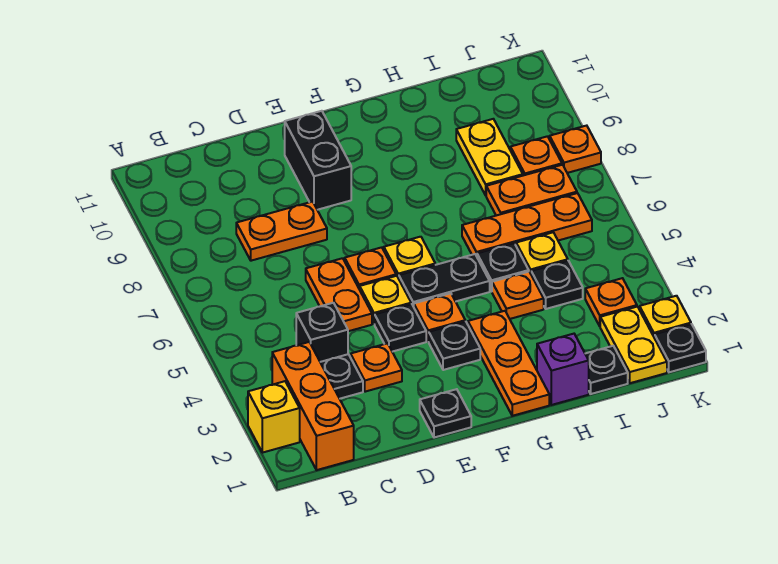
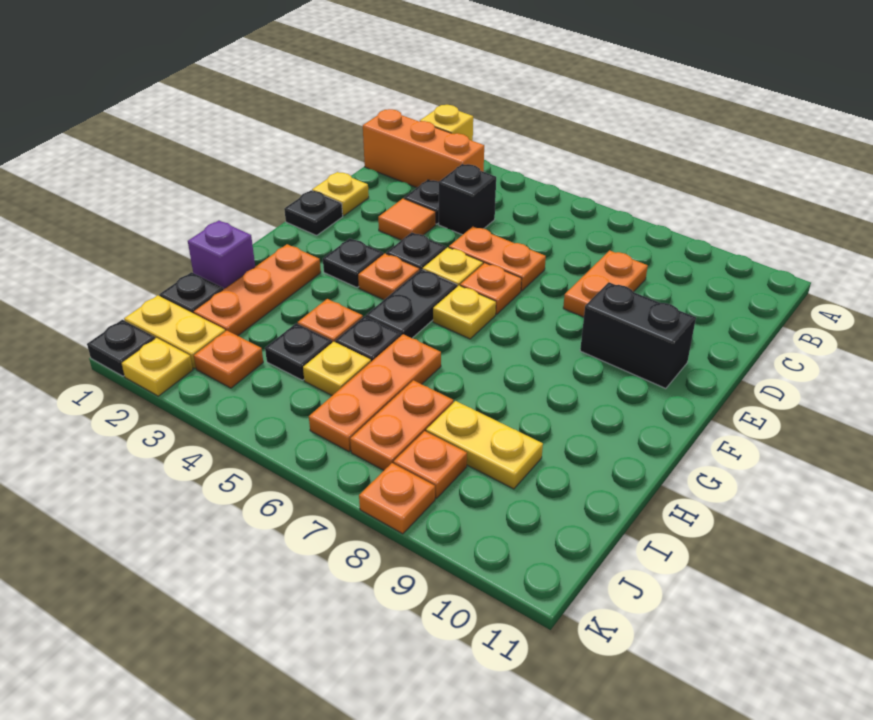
none -> yellow 1x1 plate [312,172,369,216]
orange 1x1 plate [350,343,402,392] -> orange 1x1 tile [378,199,436,240]
orange 1x3 plate [468,311,549,416] -> orange 1x3 plate turned to [193,244,321,336]

